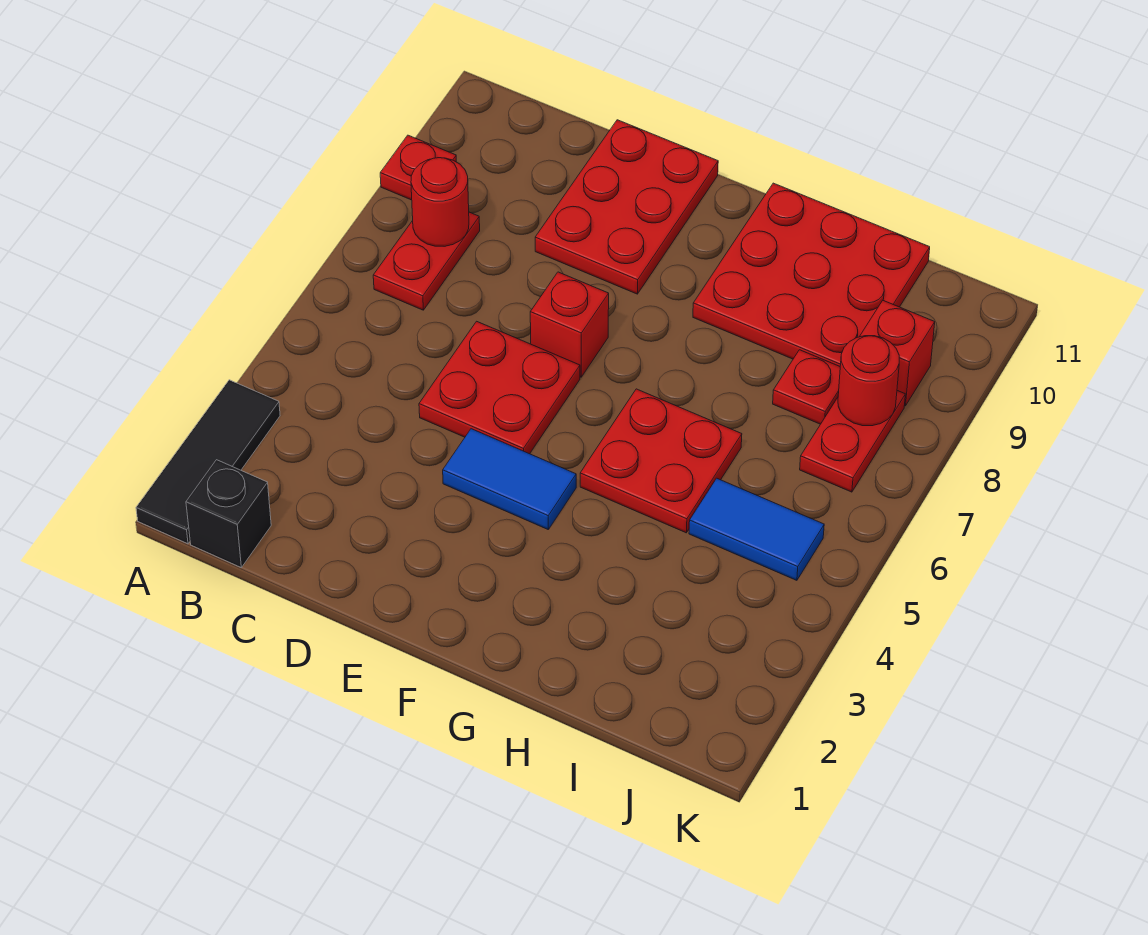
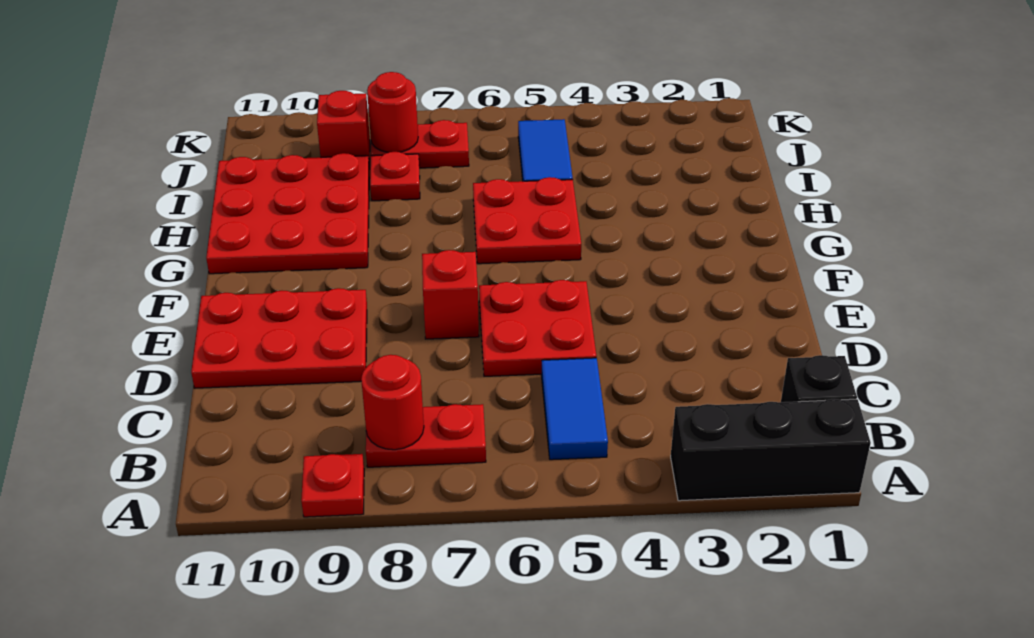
black 1x3 tile [136,380,280,544] -> black 1x3 brick [671,399,871,501]
blue 1x2 tile [443,429,576,529] -> blue 1x2 tile moved to [541,358,608,460]

